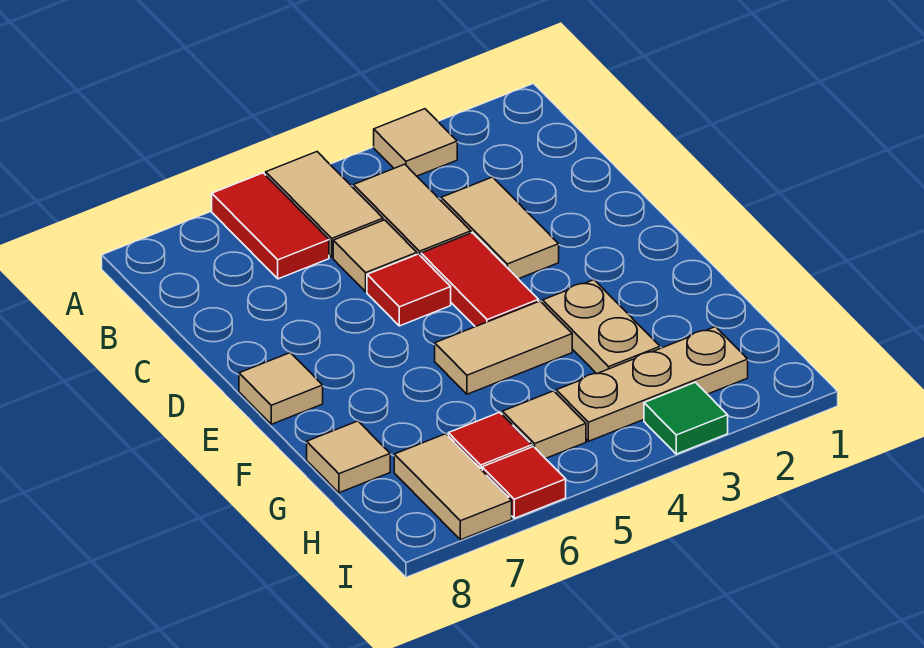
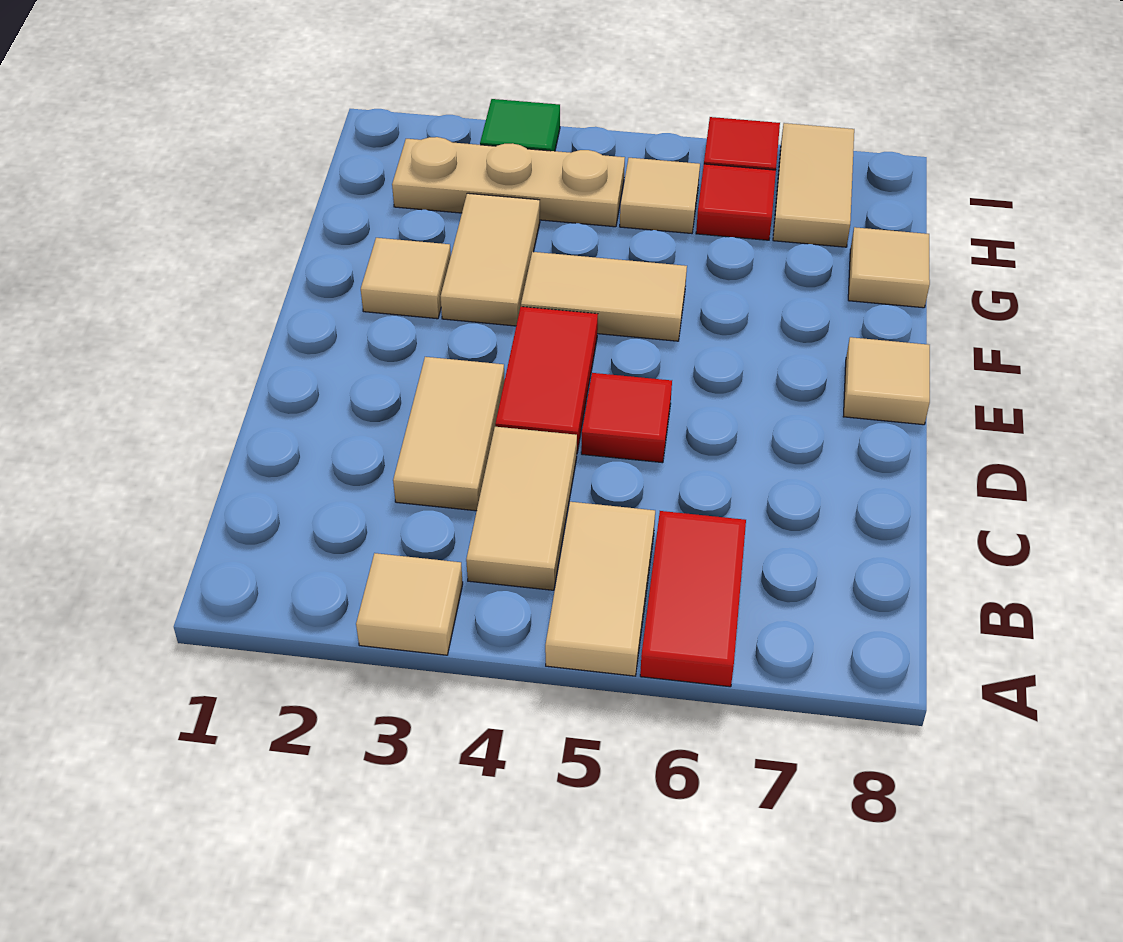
tan 1x1 tile [333,220,417,292] -> tan 1x1 tile moved to [361,238,451,319]
tan 1x2 plate [543,280,660,374] -> tan 1x2 tile [441,193,540,326]

